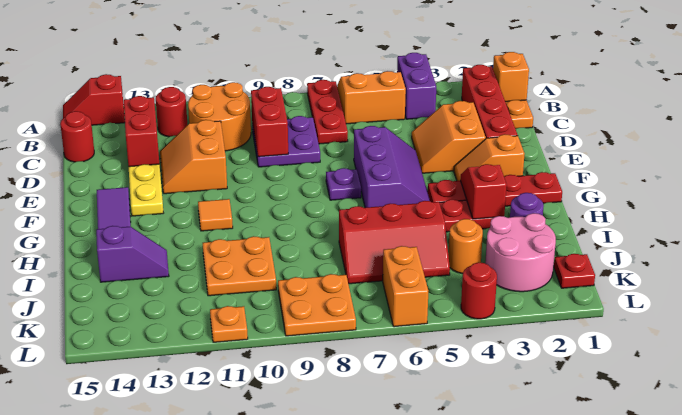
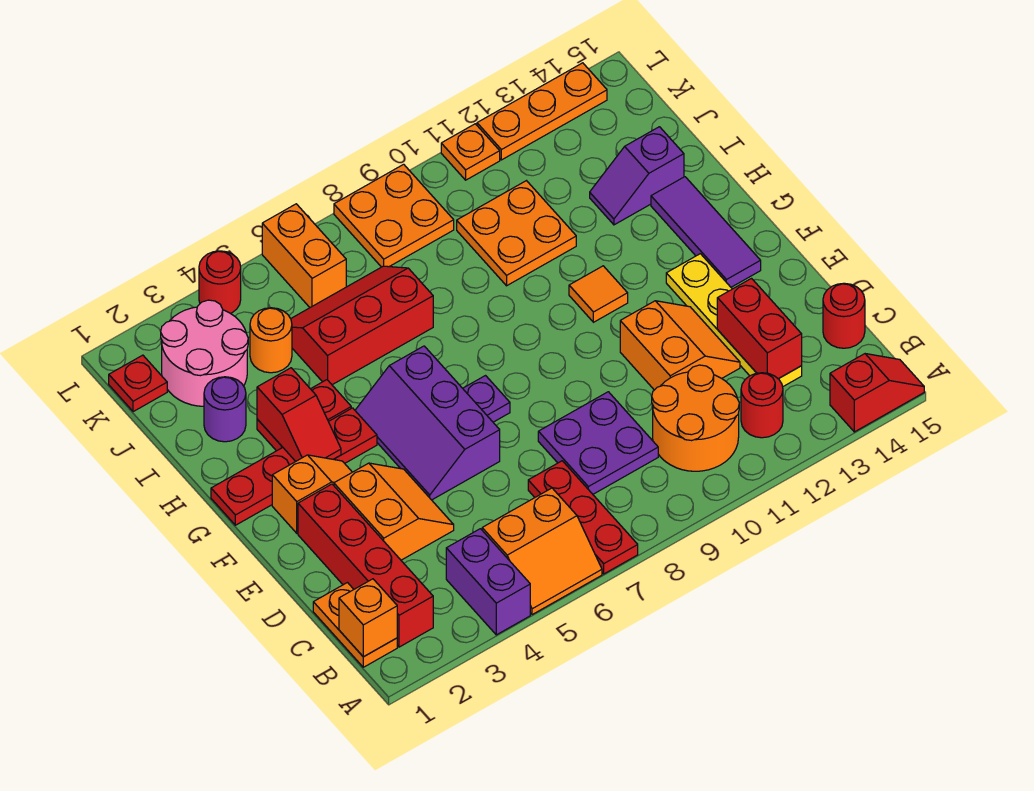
red 1x2 brick [251,87,288,157] -> none
none -> orange 1x3 plate [477,63,607,160]

